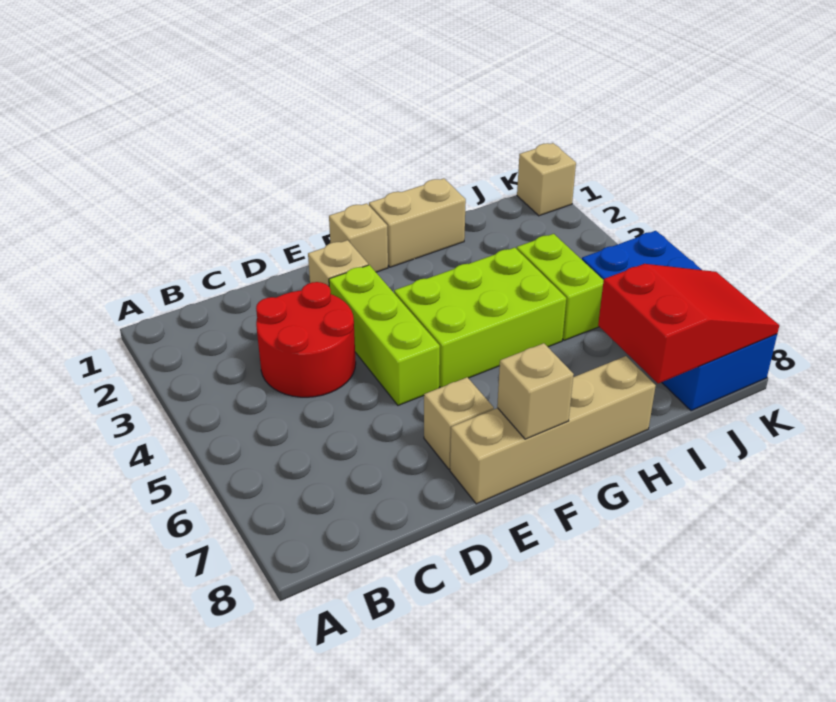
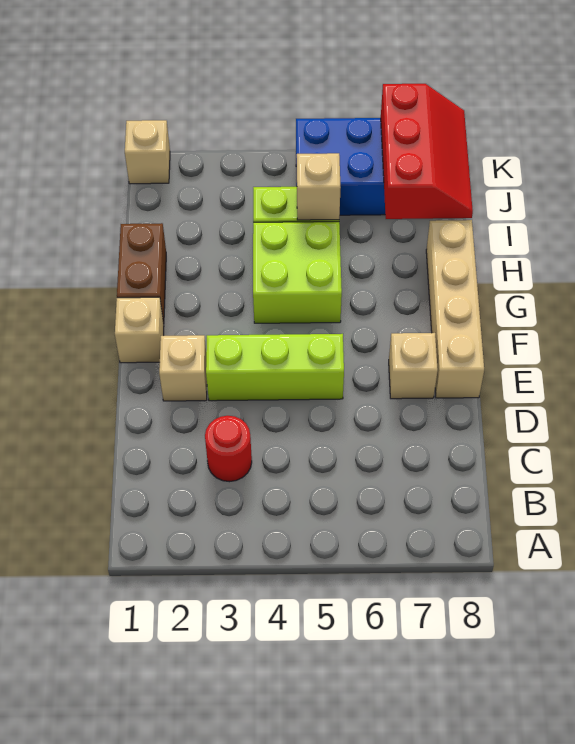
red 2x2 round brick [256,282,356,397] -> red 1x1 round brick [205,416,252,482]
lime 2x3 brick [394,248,566,388] -> lime 2x2 brick [253,222,342,323]
tan 1x1 brick [497,343,574,439] -> tan 1x1 brick moved to [297,153,341,220]
tan 1x2 brick [369,178,466,267] -> brown 1x2 brick [117,223,166,323]
red 2x3 slope [598,264,779,383] -> red 2x3 slope turned to [381,84,473,219]

